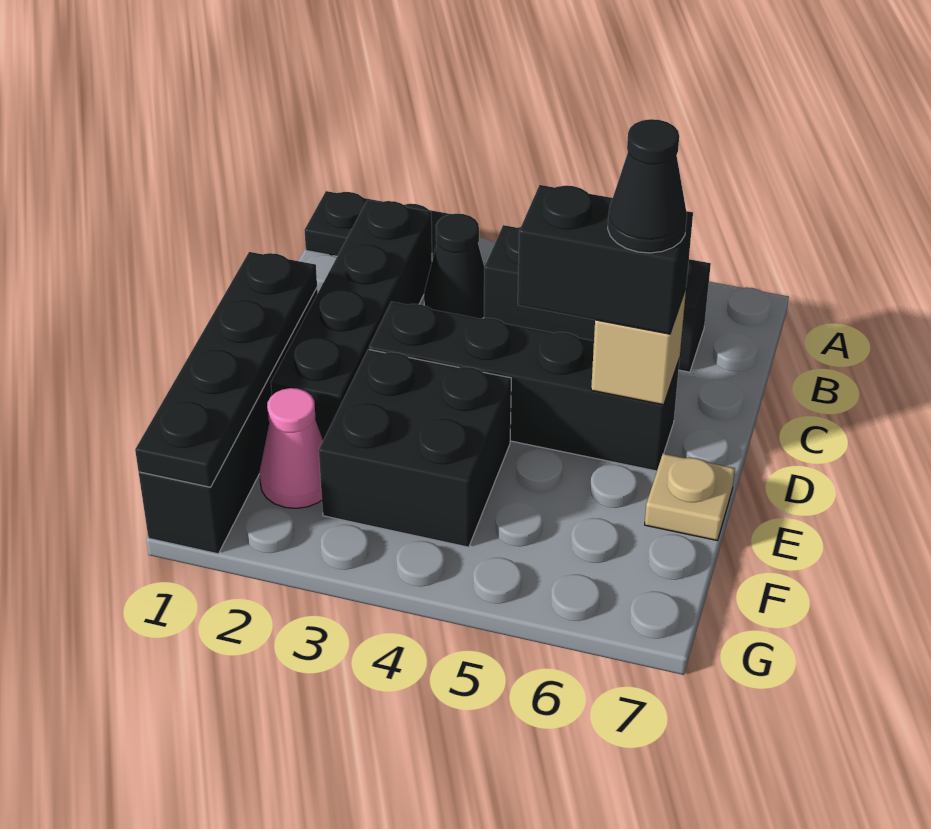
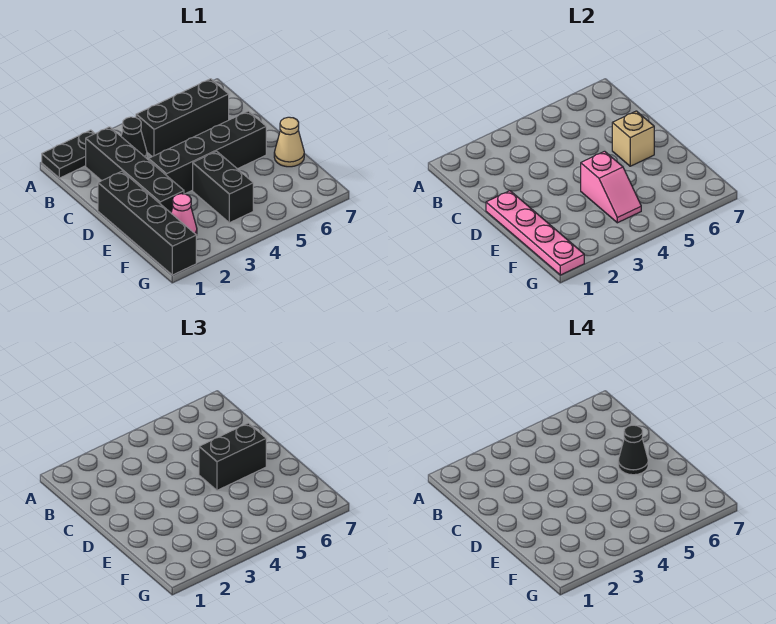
black 1x4 plate [135,252,317,487] -> pink 1x4 plate [486,191,584,275]
black 2x2 brick [319,350,511,547] -> black 1x2 brick [193,151,253,223]
none -> pink 1x2 slope [581,151,641,223]
tan 1x1 plate [645,454,735,541] -> tan 1x1 cone [274,117,304,167]

